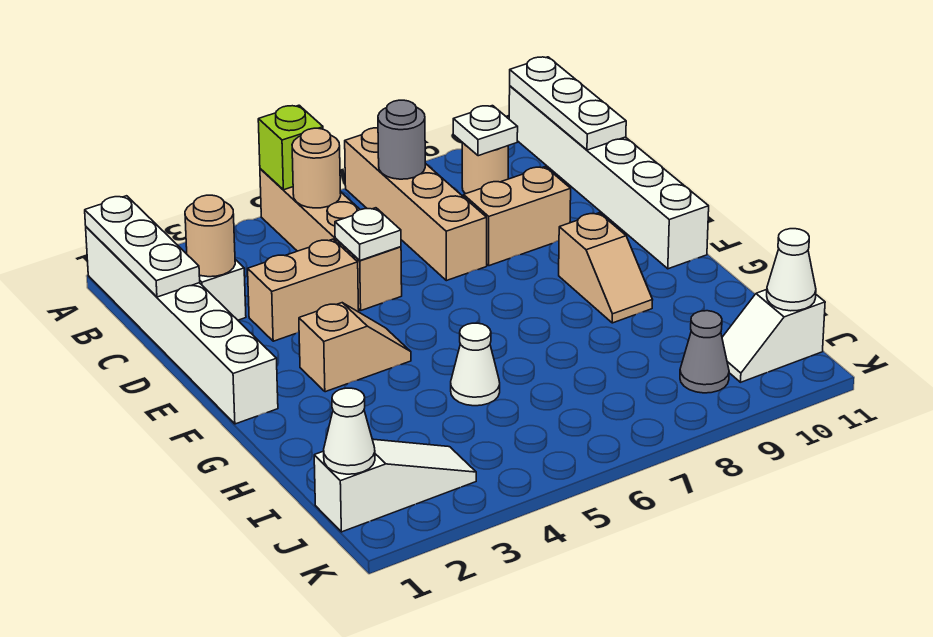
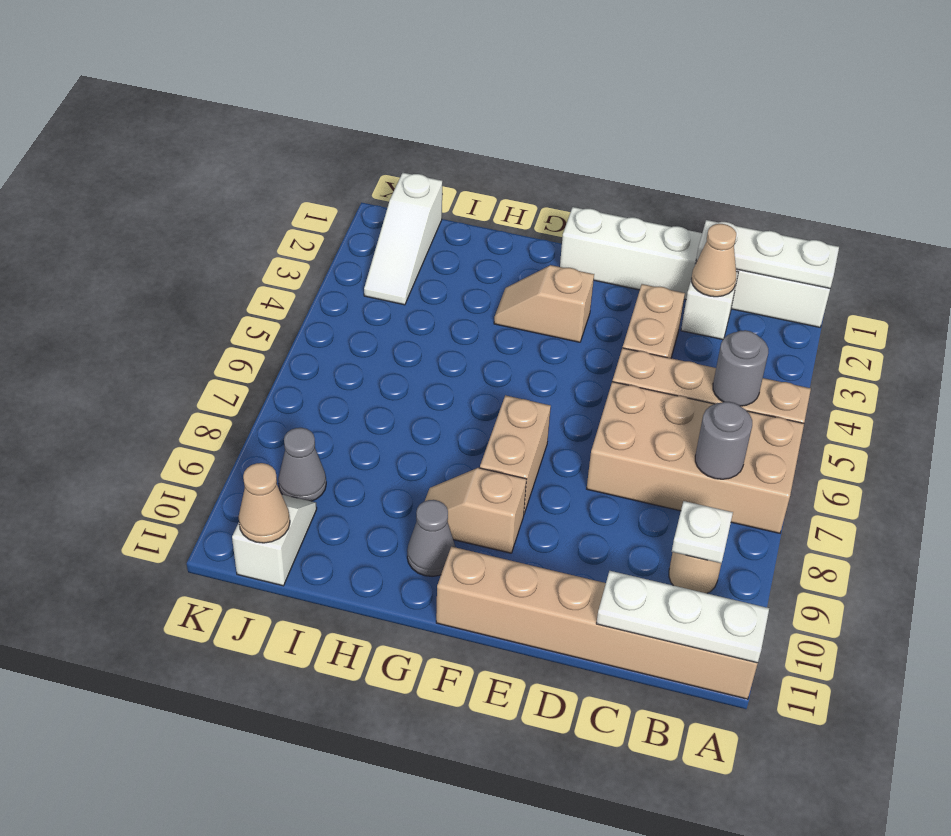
lime 1x1 brick [258,105,323,190] -> none
tan 1x4 brick [345,128,487,281] -> tan 2x4 brick [587,382,804,533]
white 1x6 brick [509,86,709,269] -> tan 1x6 brick [436,547,758,699]
tan 1x1 round brick [292,128,341,208] -> grey 1x1 round brick [713,330,768,406]
tan 1x1 round brick [185,195,235,277] -> tan 1x1 cone [692,224,736,297]
white 1x1 plate [335,208,401,260] -> none
tan 1x2 brick [464,167,571,266] -> tan 1x2 brick moved to [480,395,551,513]
tan 1x2 slope [299,303,411,392] -> tan 1x2 slope turned to [494,265,594,342]
none -> grey 1x1 cone [407,500,455,577]
white 1x1 cone [451,323,500,406] -> none
white 1x1 cone [324,388,375,474] -> none
white 1x1 cone [767,229,816,311] -> tan 1x1 cone [239,463,290,543]

